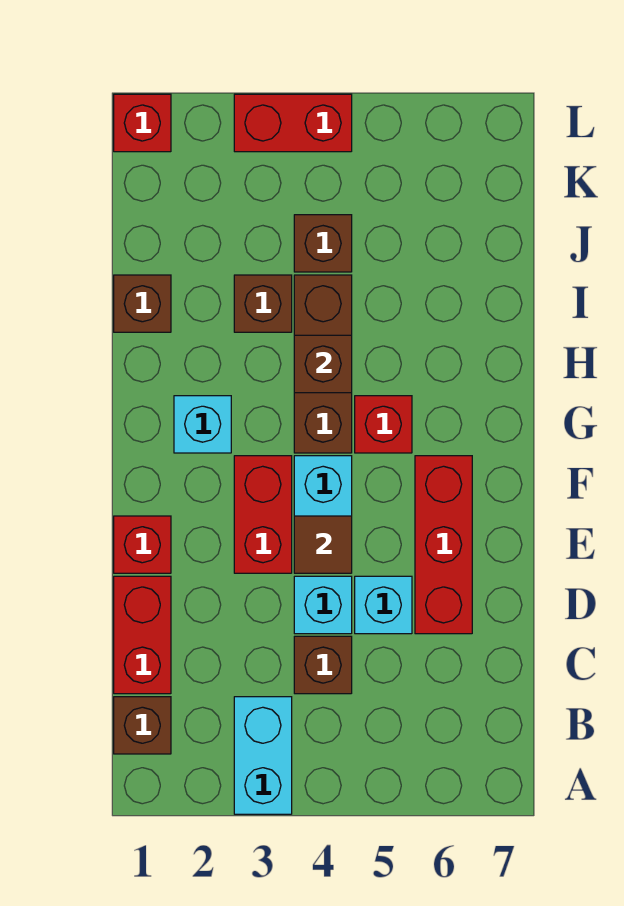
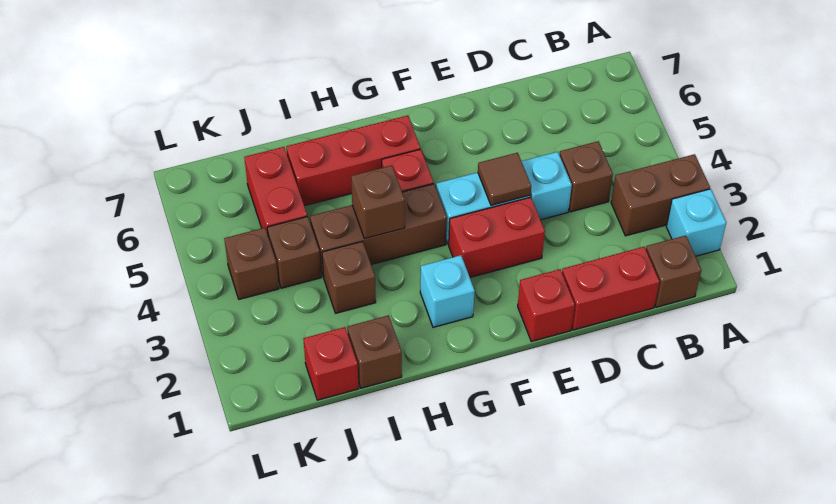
cyan 1x2 brick [234,697,292,814] -> brown 1x2 brick [611,154,710,236]
cyan 1x1 brick [355,576,412,634] -> cyan 1x1 brick moved to [666,189,726,256]
red 1x3 brick [415,456,472,634] -> red 1x3 brick moved to [286,115,420,206]
none -> brown 1x1 brick [224,228,279,299]
red 1x1 brick [114,94,171,152] -> red 1x1 brick moved to [303,327,359,400]
red 1x2 brick [234,94,352,152] -> red 1x2 brick moved to [244,147,307,235]

